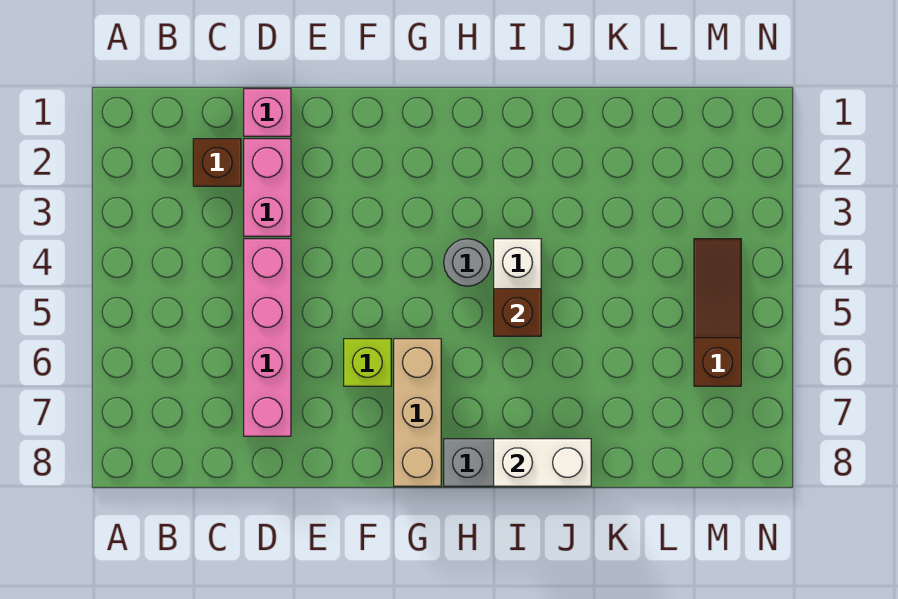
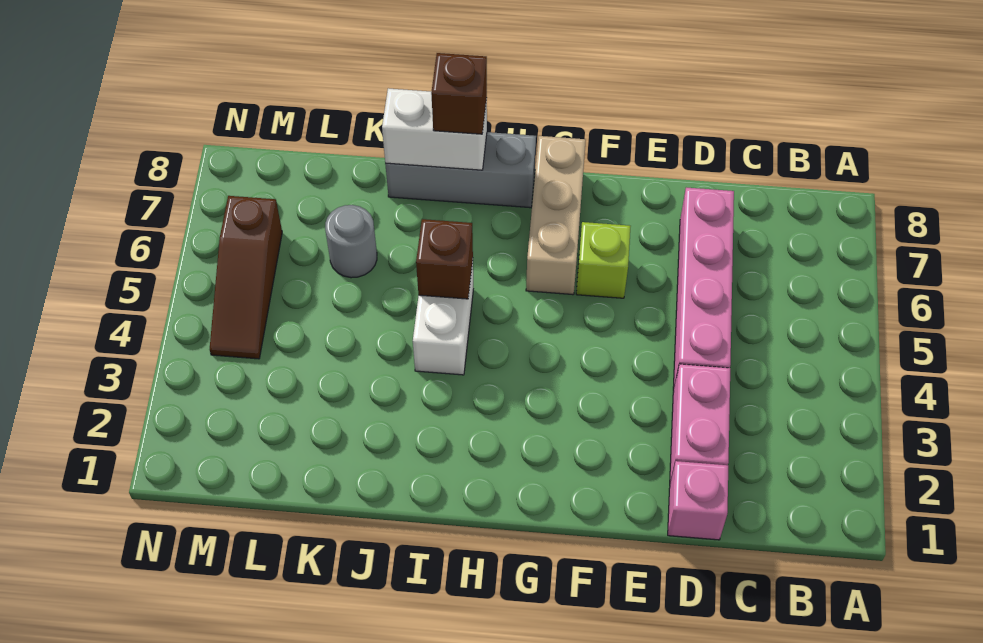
brown 1x1 brick [193,139,241,186] -> brown 1x1 brick moved to [431,53,487,134]
grey 1x1 round brick [444,239,491,286] -> grey 1x1 round brick moved to [325,205,377,278]

